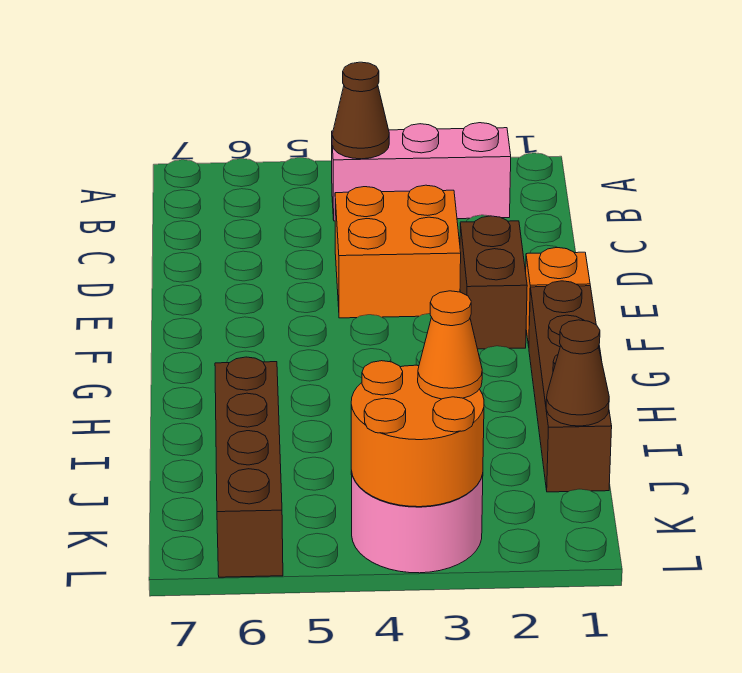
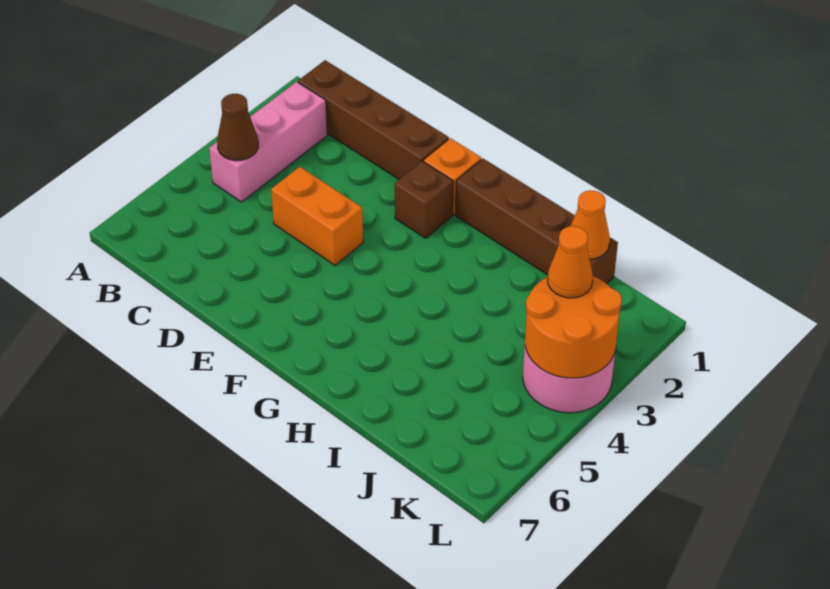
orange 2x2 brick [335,185,461,318] -> orange 1x2 brick [271,167,363,265]
brown 1x2 brick [460,216,527,349] -> brown 1x1 brick [395,161,453,238]
brown 1x4 brick [215,357,283,577] -> brown 1x4 brick moved to [298,60,449,179]
brown 1x1 cone [546,320,609,426] -> orange 1x1 cone [571,190,610,259]

